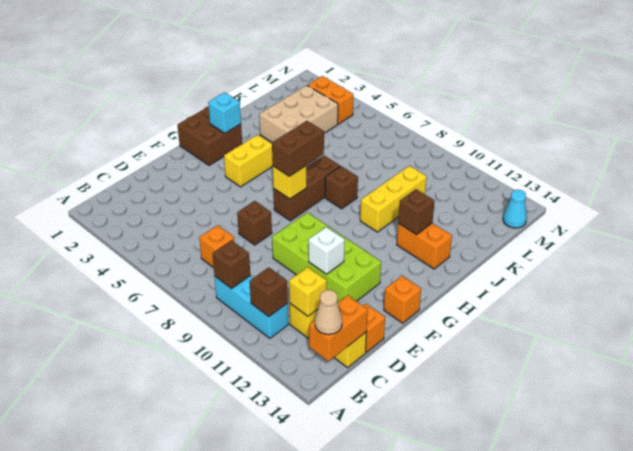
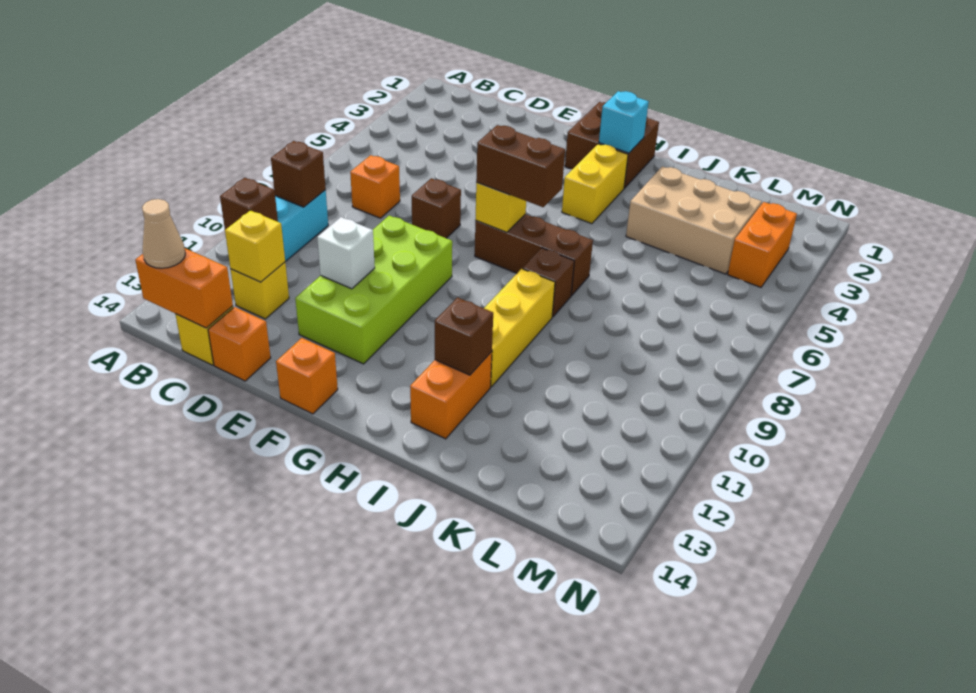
yellow 1x2 brick [224,135,273,187] -> yellow 1x2 brick turned to [562,144,628,224]
yellow 1x3 brick [360,166,427,232] -> yellow 1x3 brick turned to [484,269,555,387]
cyan 1x1 cone [503,190,527,228] -> none

